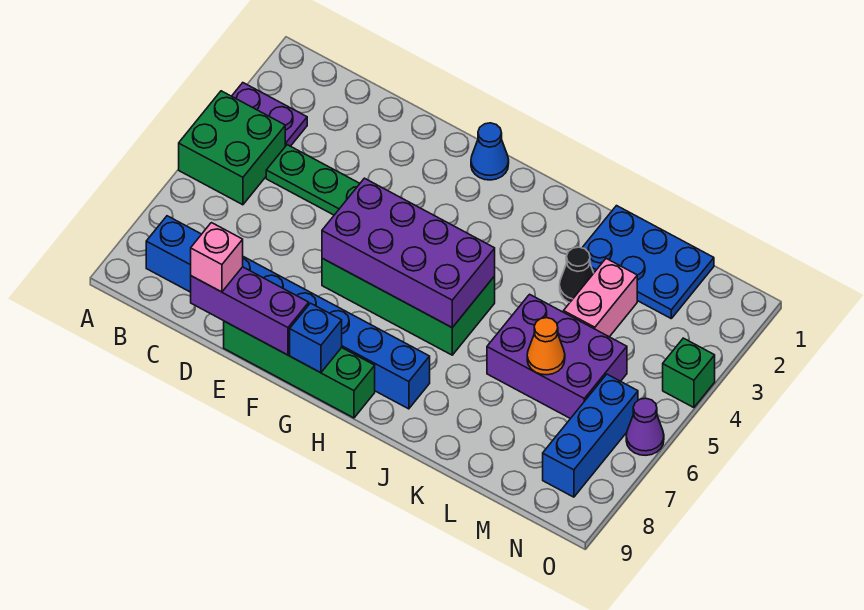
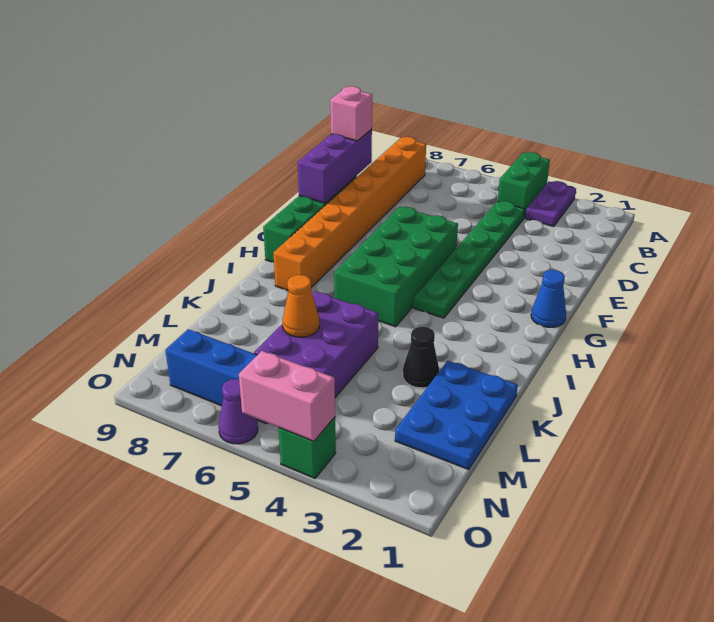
green 2x2 brick [179,91,285,205] -> green 1x2 brick [498,152,550,218]
blue 1x8 brick [146,216,430,409] -> orange 1x8 brick [273,137,426,290]
purple 2x4 brick [322,178,495,327] -> none
blue 1x1 brick [290,303,342,373] -> none
pink 1x2 brick [563,259,637,337] -> pink 1x2 brick moved to [239,351,335,441]

